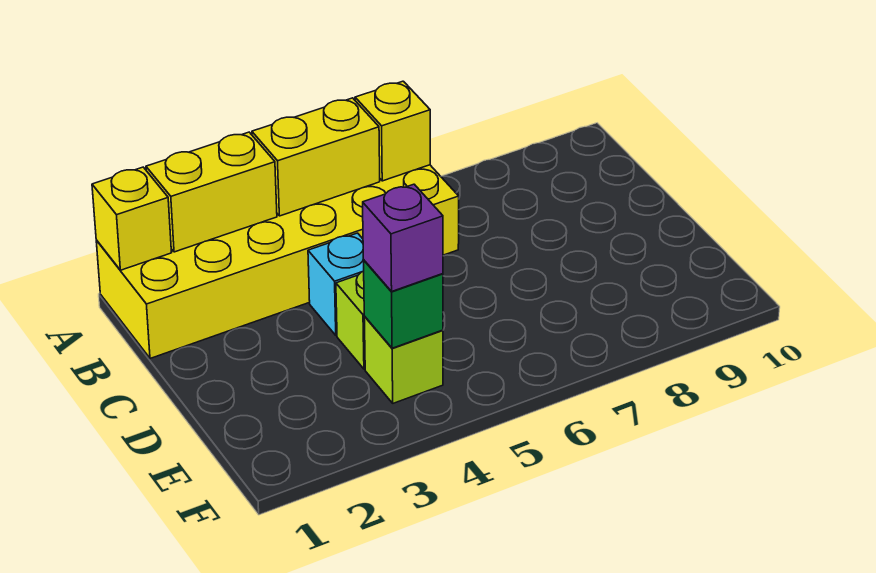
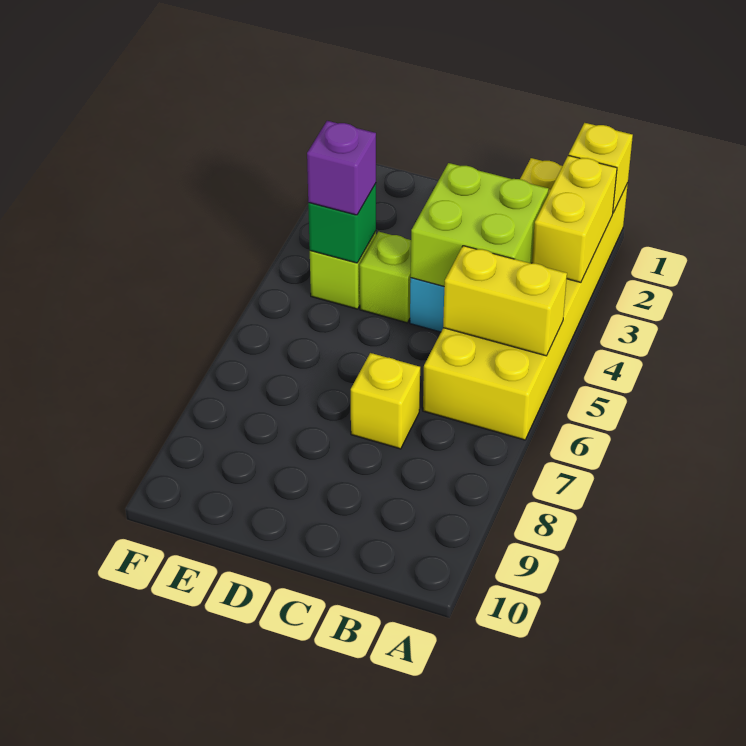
yellow 1x2 brick [252,98,380,216] -> yellow 1x2 brick turned to [443,246,567,356]
yellow 1x1 brick [355,81,430,181] -> yellow 1x1 brick moved to [351,353,420,449]
none -> lime 2x2 brick [411,163,549,286]

